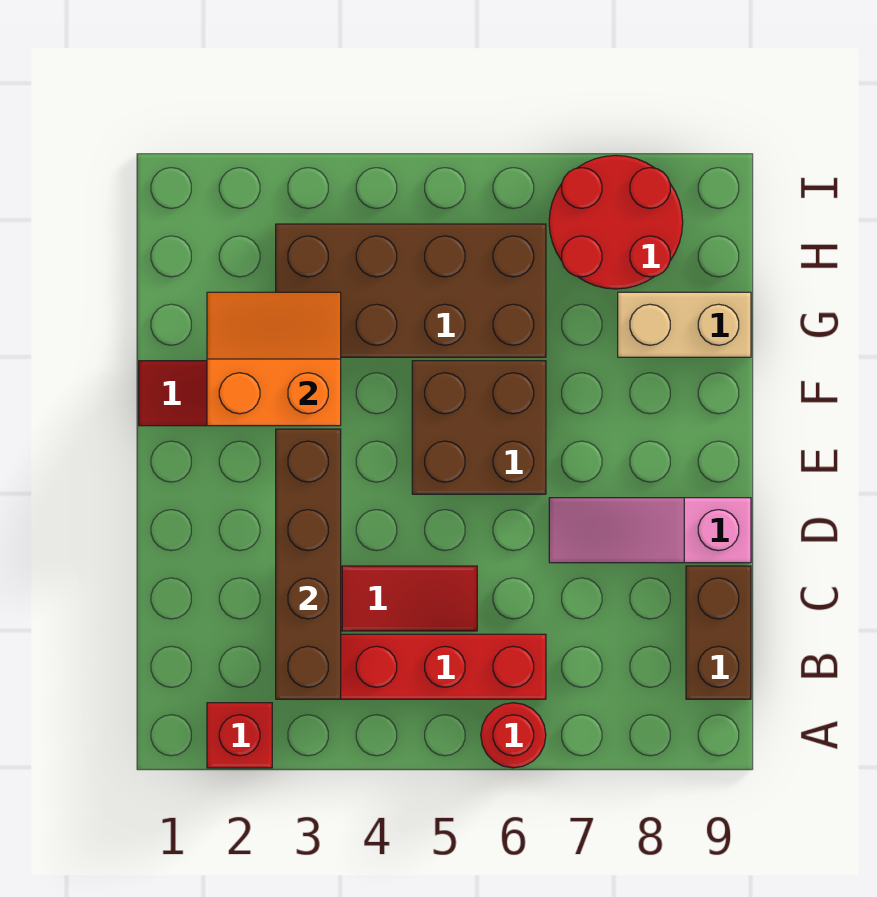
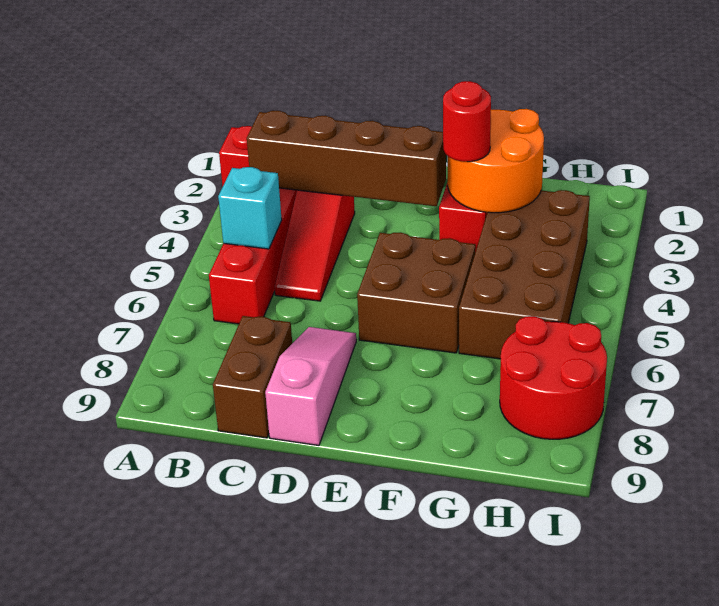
red 1x1 round brick [481,703,546,768] -> red 1x1 round brick moved to [443,81,491,162]
none -> cyan 1x1 brick [218,167,282,249]
brown 1x2 brick [686,566,751,699] -> brown 1x2 brick turned to [213,316,292,438]
orange 2x2 slope [207,292,341,426] -> orange 2x2 round brick [448,109,544,213]
tan 1x2 brick [618,292,751,357] -> none

